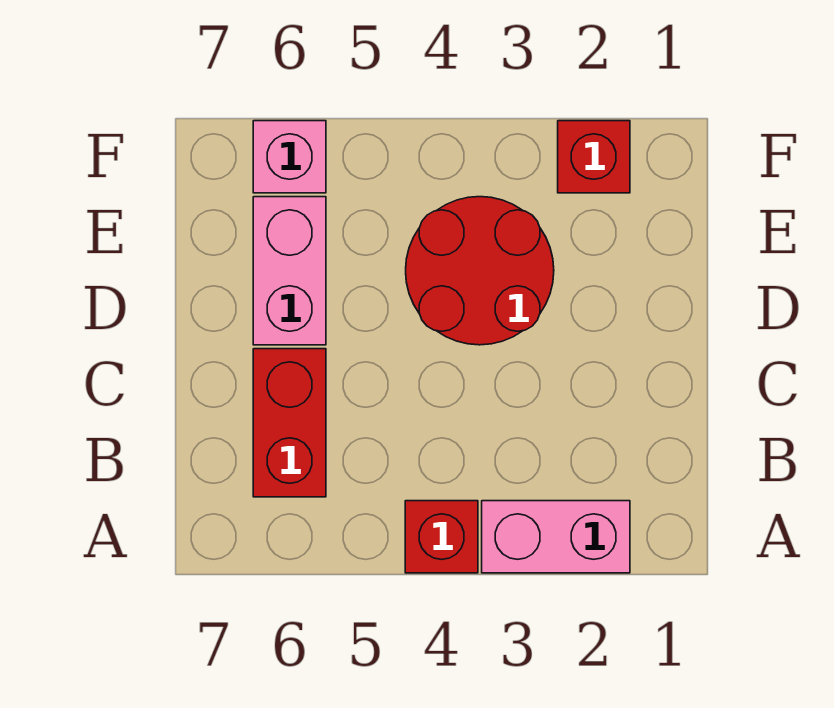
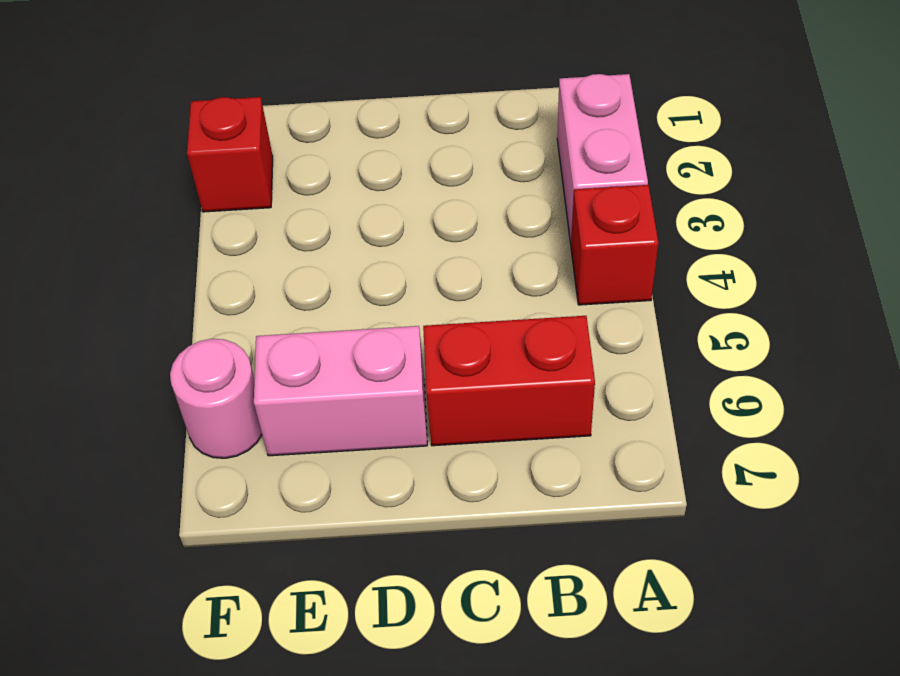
red 2x2 round brick [406,197,554,345] -> none
pink 1x1 brick [253,121,326,193] -> pink 1x1 round brick [170,339,262,458]

